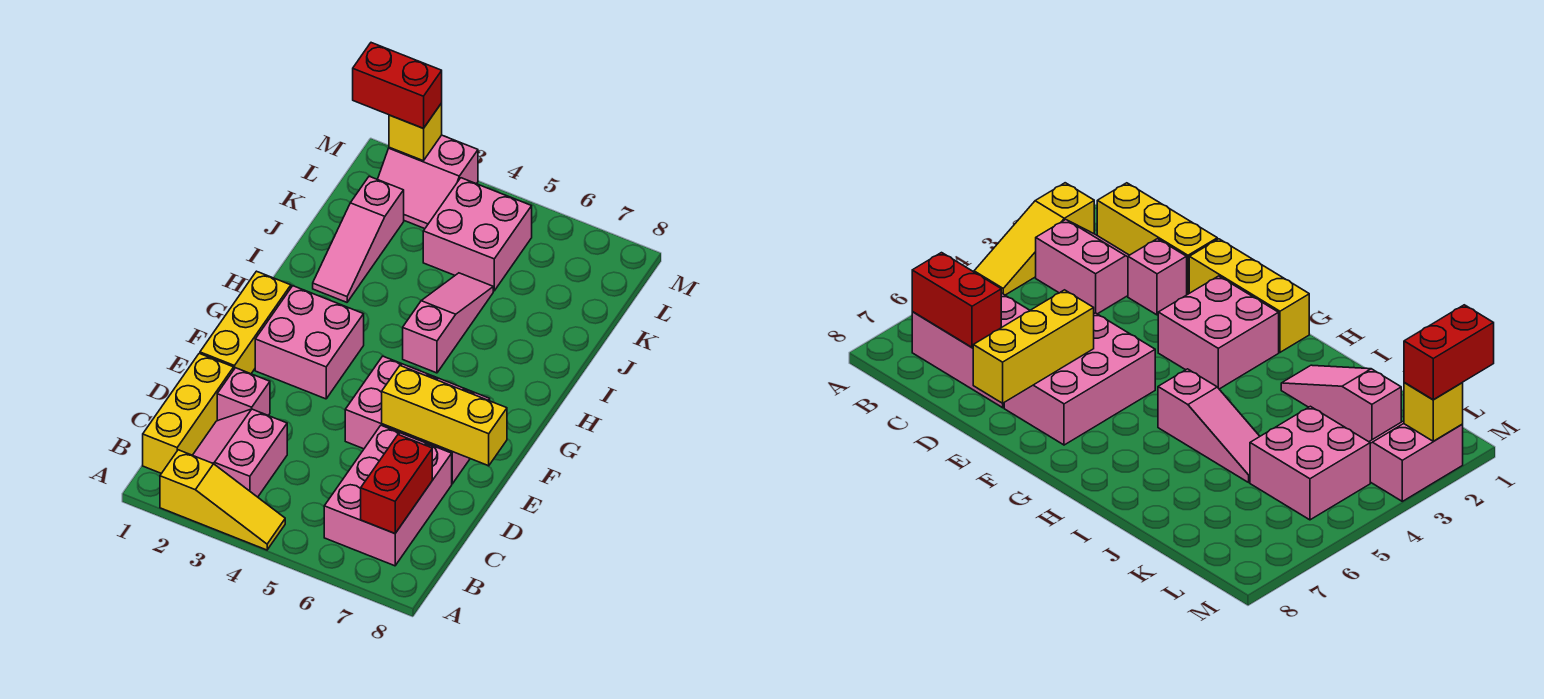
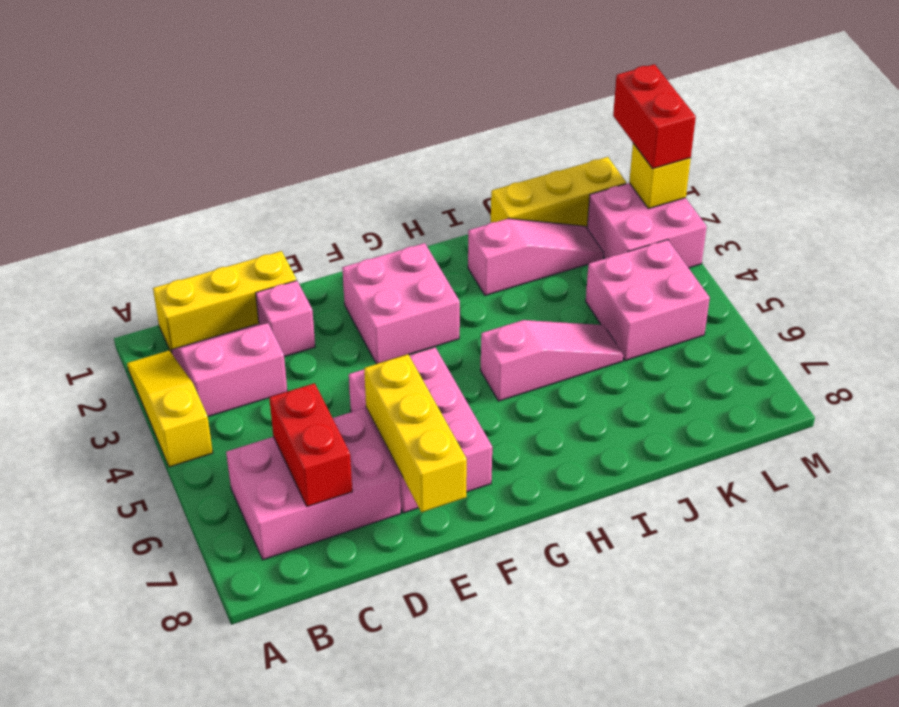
yellow 1x3 slope [160,450,285,550] -> yellow 1x3 slope turned to [127,350,213,467]
red 1x2 brick [361,435,432,533] -> red 1x2 brick turned to [269,383,352,507]
yellow 1x3 brick [200,271,291,374] -> yellow 1x3 brick moved to [491,157,626,228]
pink 1x3 slope [313,176,404,302] -> pink 1x3 slope turned to [468,219,604,295]
pink 2x2 slope [378,135,478,229] -> pink 2x2 brick [587,183,707,268]

